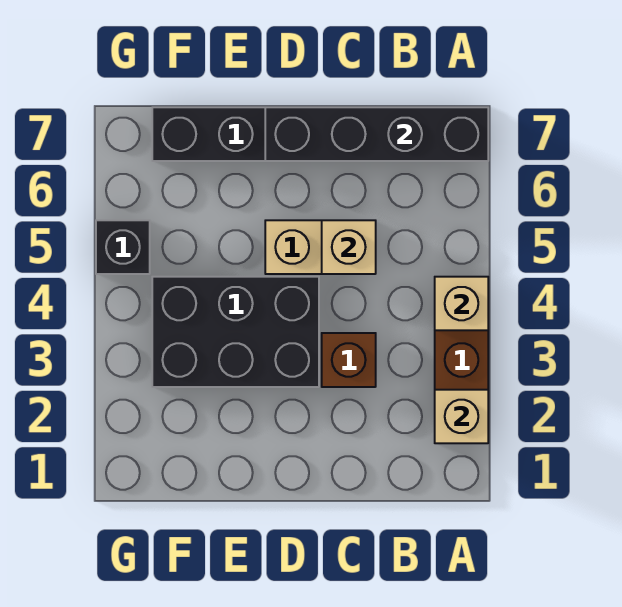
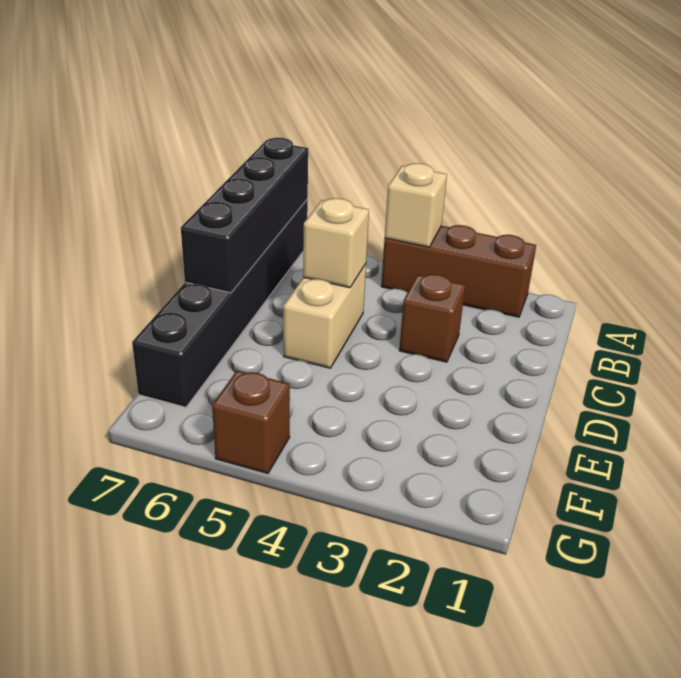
tan 1x1 brick [435,390,488,443] -> none
black 2x3 brick [152,277,319,387] -> none
black 1x1 brick [96,220,150,274] -> brown 1x1 brick [212,370,290,473]

